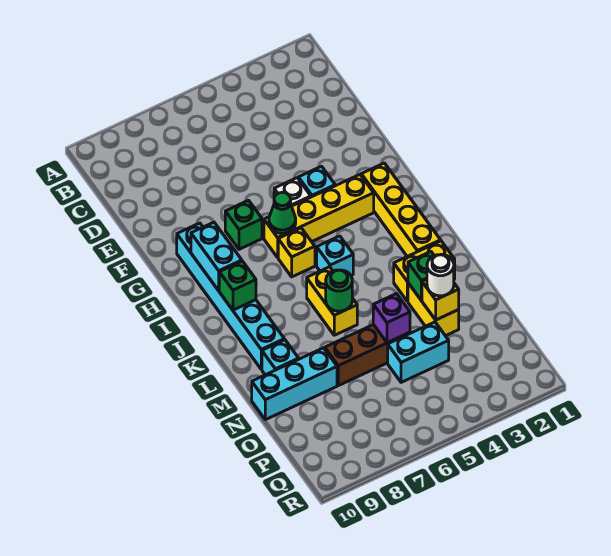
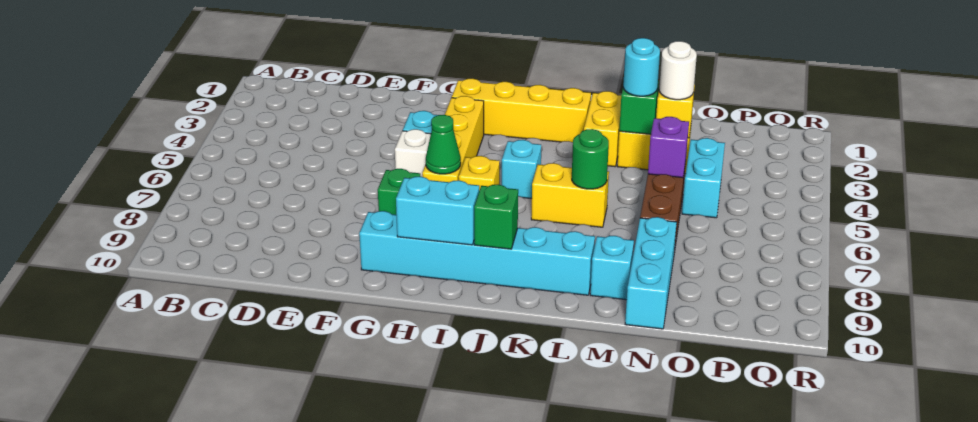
none -> cyan 1x1 round brick [623,38,660,96]

